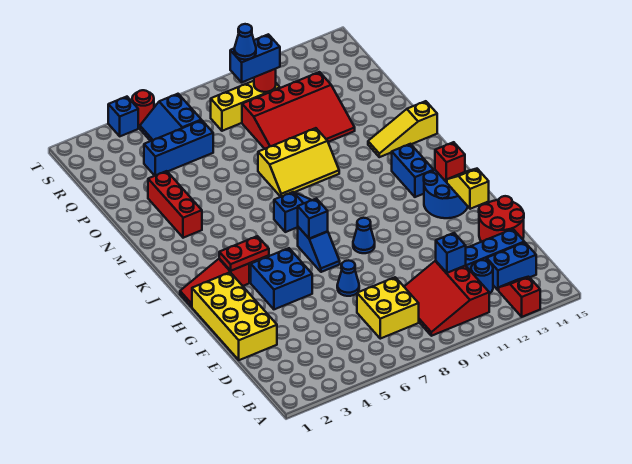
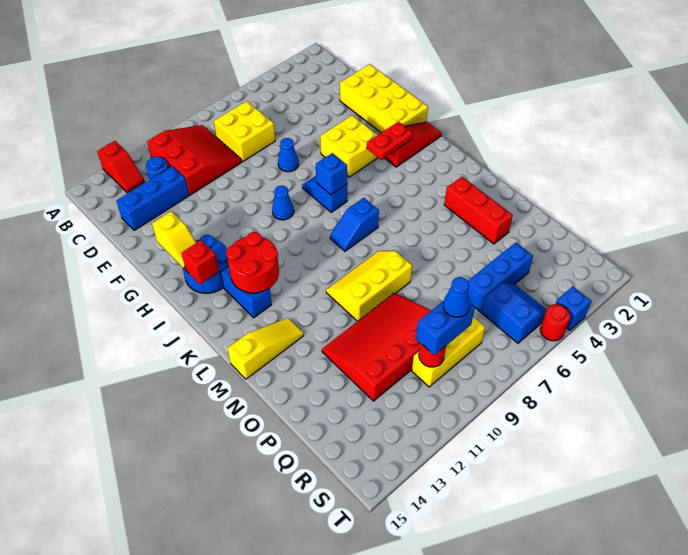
blue 1x2 brick [487,242,536,290] -> none
blue 1x1 brick [436,233,466,273] -> none
red 2x2 round brick [479,196,524,242] -> red 2x2 round brick moved to [226,232,279,293]
blue 2x2 brick [251,248,312,309] -> yellow 2x2 brick [320,115,378,177]

